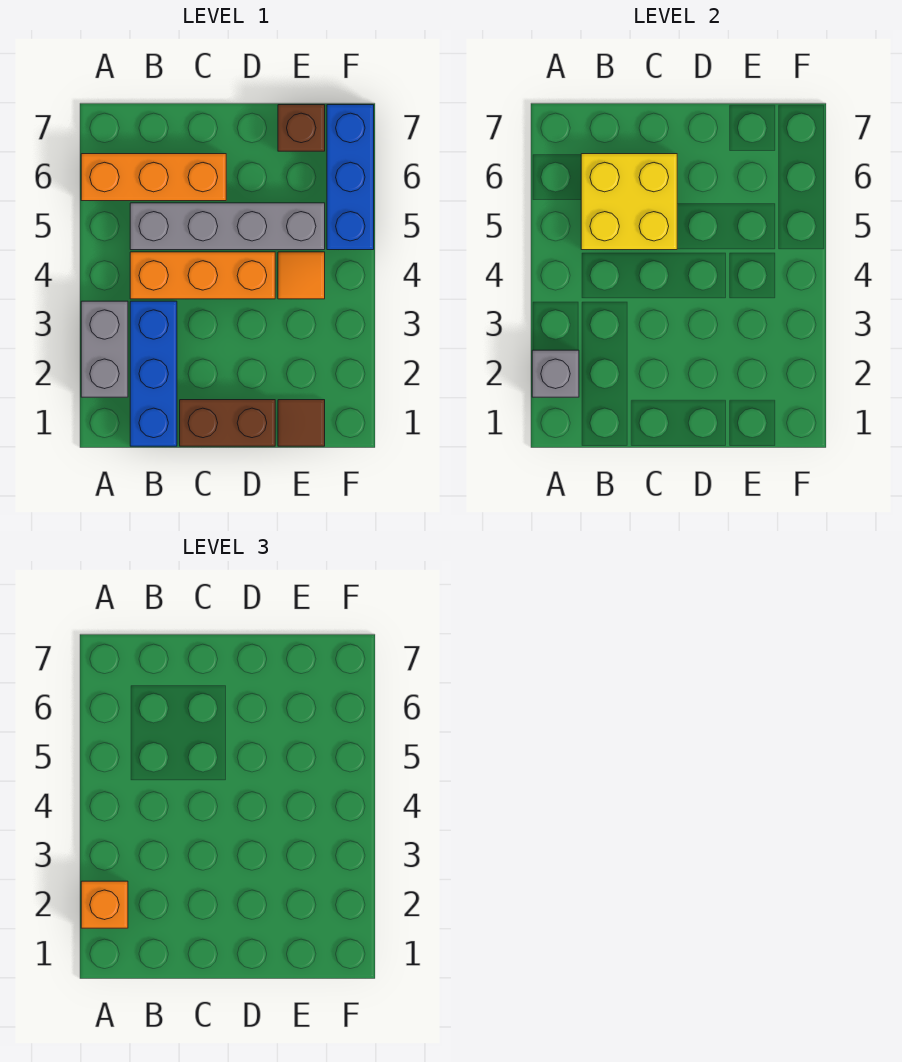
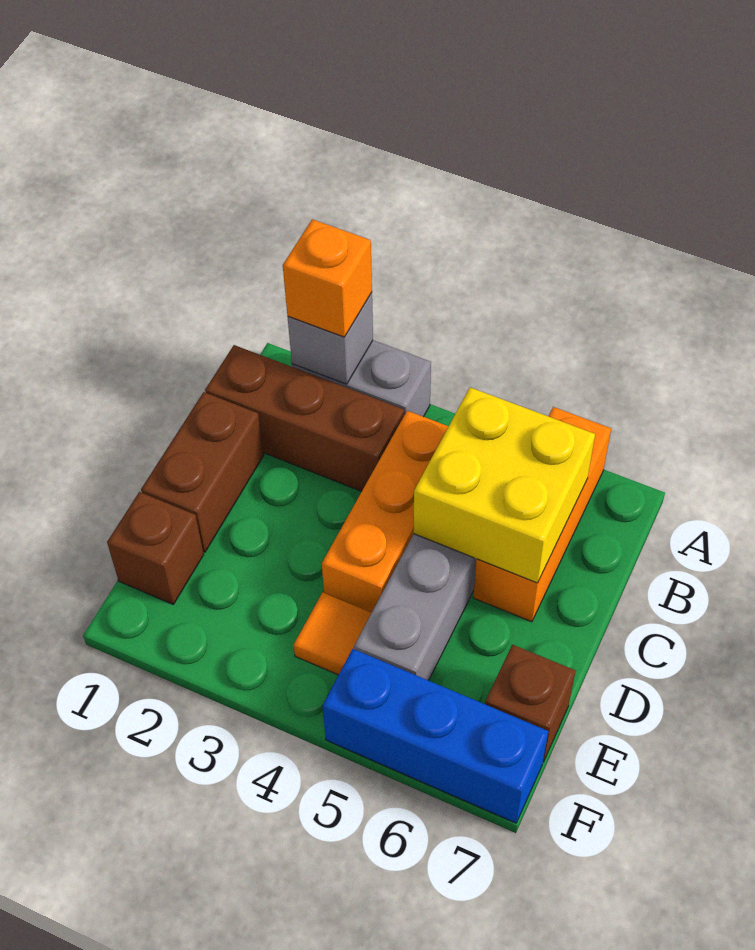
blue 1x3 brick [130,301,177,446] -> brown 1x3 brick [205,345,404,491]
brown 1x1 tile [278,400,325,446] -> brown 1x1 brick [107,492,204,604]

